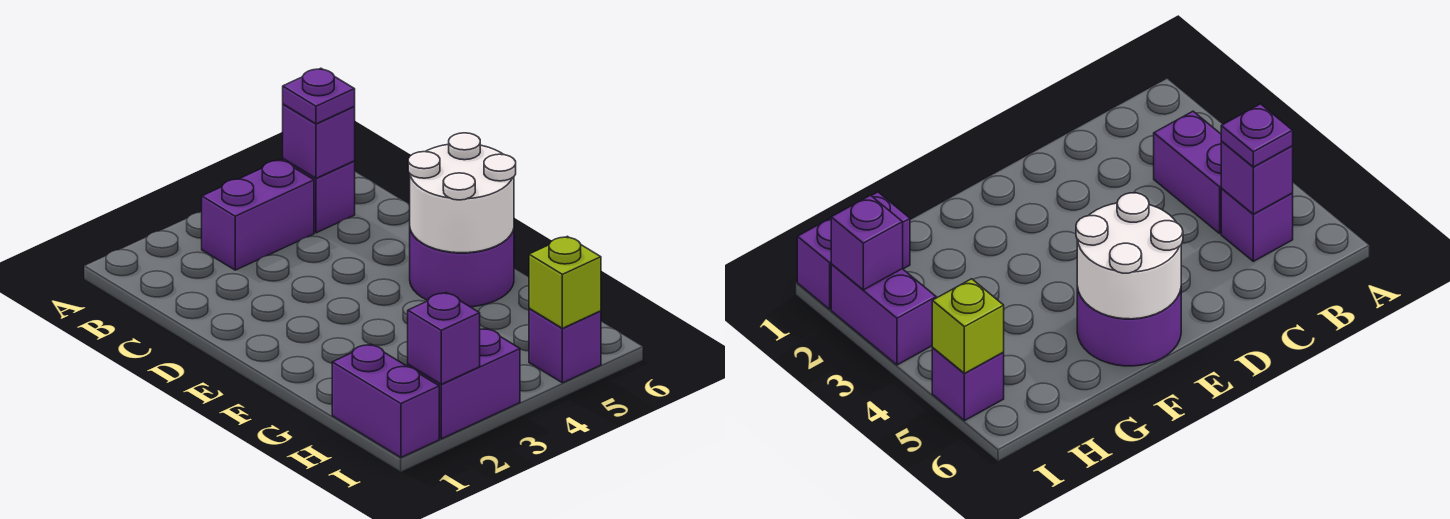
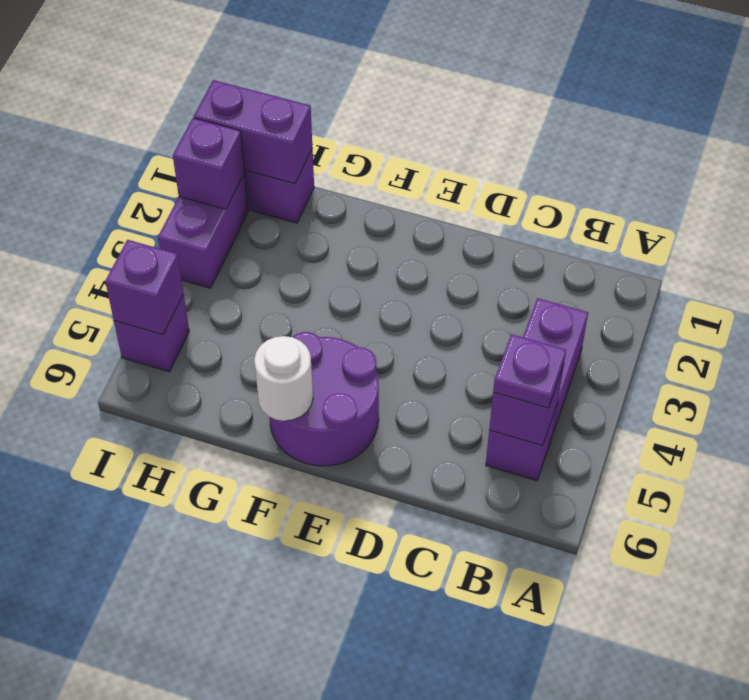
white 2x2 round brick [408,133,516,253] -> white 1x1 round brick [254,336,313,421]
none -> purple 1x2 brick [194,80,312,184]
lime 1x1 brick [529,236,601,328] -> purple 1x1 brick [105,240,184,335]

